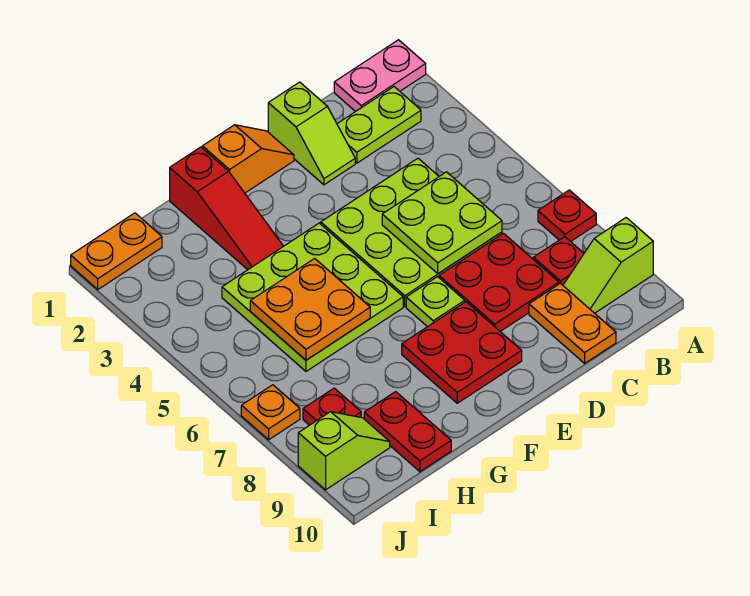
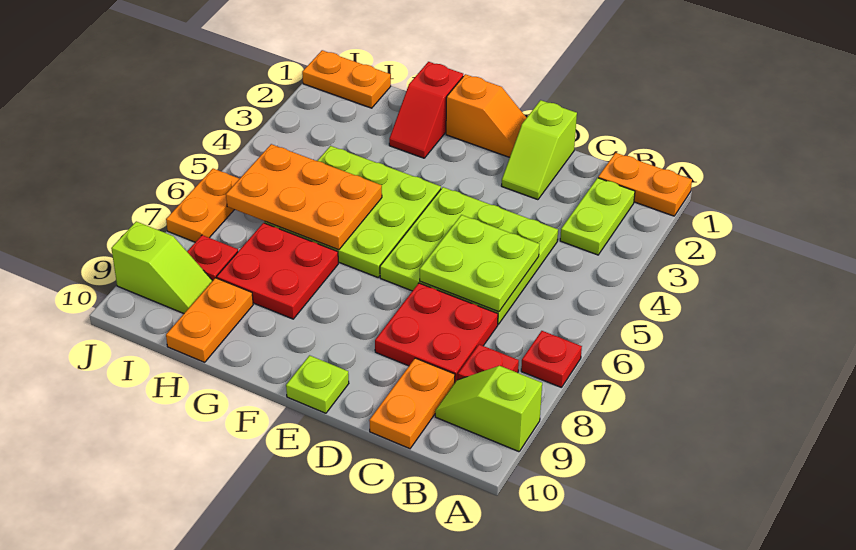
pink 1x2 plate [334,40,426,112] -> orange 1x2 plate [598,153,692,216]
lime 1x2 plate [337,87,421,163] -> lime 1x2 plate turned to [560,178,635,255]
lime 1x1 plate [406,277,465,327] -> lime 1x1 plate moved to [286,355,349,413]
red 2x2 plate [402,302,522,403] -> red 2x2 plate moved to [217,223,338,319]
red 1x3 slope [170,147,283,270] -> red 1x2 slope [389,62,463,158]
orange 2x2 plate [250,258,370,360] -> orange 2x3 plate [226,144,382,250]
red 1x2 plate [364,392,451,472] -> orange 1x2 plate [166,278,253,362]
orange 1x1 plate [241,385,300,440] -> orange 1x2 plate [166,169,239,242]

